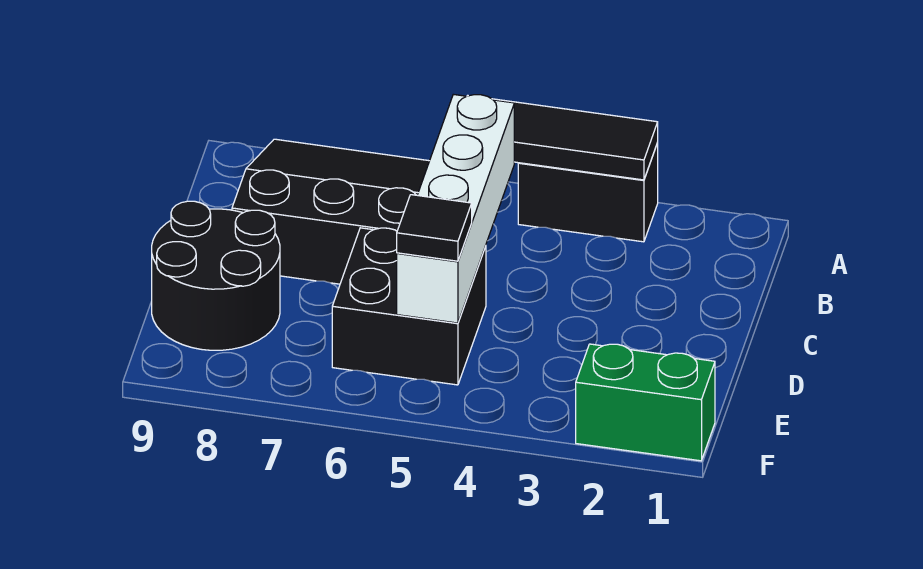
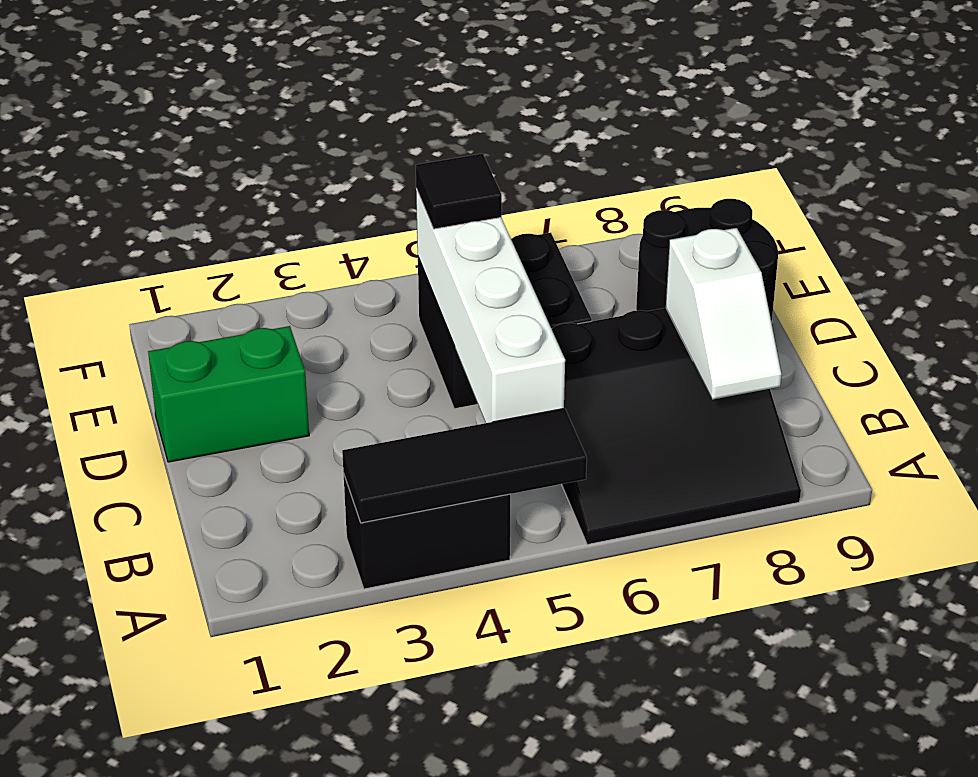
none -> white 1x2 slope [666,228,782,400]
green 1x2 brick [576,344,715,461] -> green 1x2 brick moved to [148,326,309,462]

